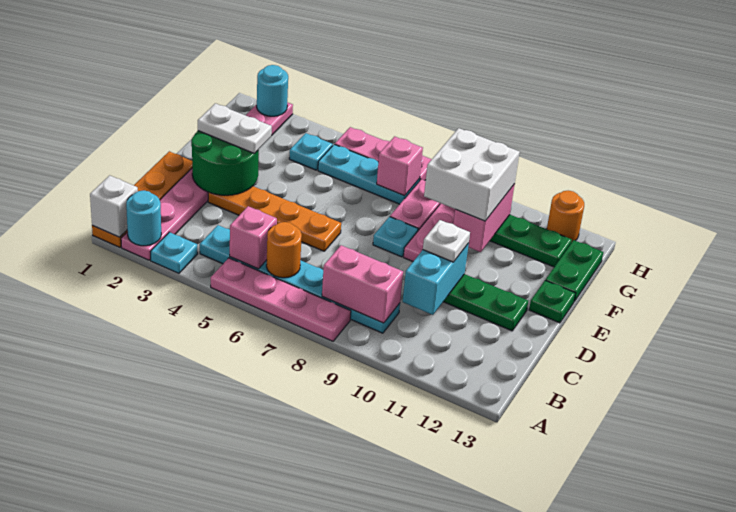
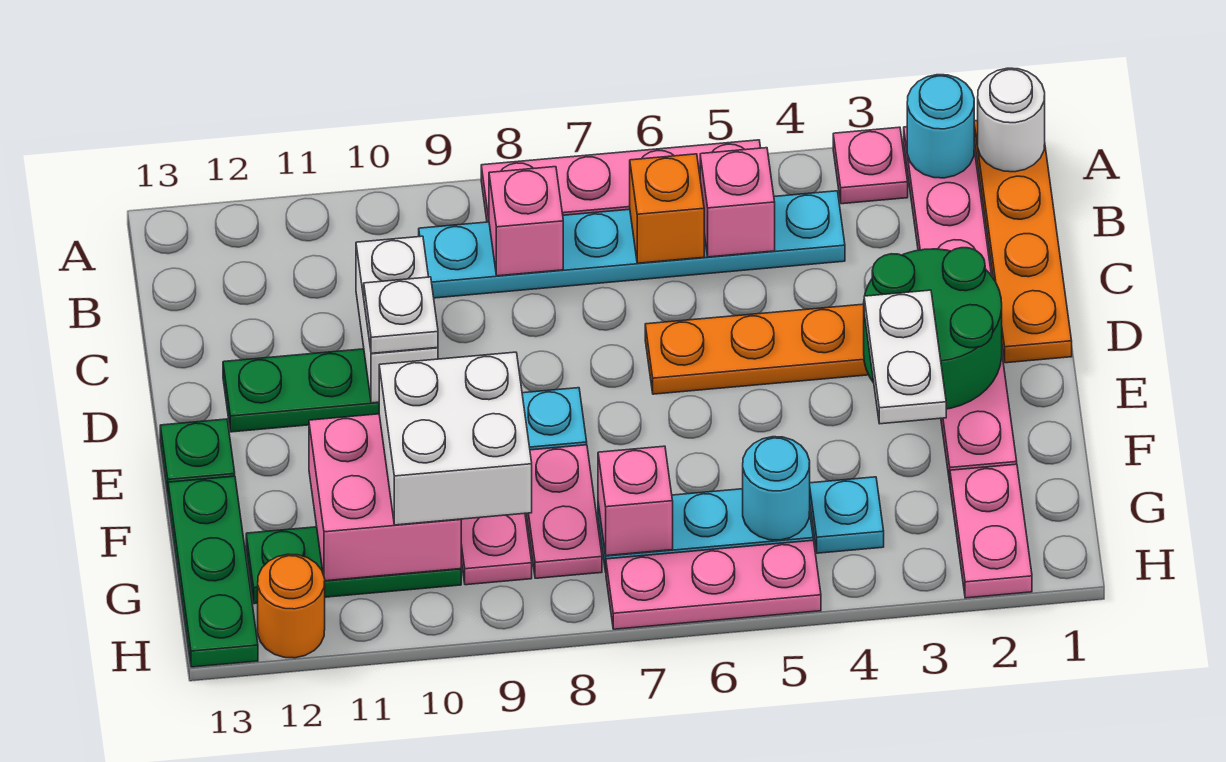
white 1x1 brick [90,175,138,237] -> white 1x1 round brick [978,68,1045,172]
cyan 1x1 plate [150,232,198,273] -> pink 1x1 plate [833,127,908,204]
orange 1x1 round brick [266,222,302,278] -> orange 1x1 brick [630,154,704,263]
pink 1x2 brick [322,245,403,323] -> pink 1x1 brick [489,167,563,276]
cyan 1x2 brick [403,243,469,315] -> white 1x2 brick [356,236,438,403]
white 1x2 plate [198,103,272,154] -> white 1x2 plate turned to [864,290,946,424]
pink 1x2 brick [453,184,515,252] -> pink 2x2 brick [309,414,461,581]
green 1x2 plate [545,240,603,301] -> green 1x3 plate [168,476,258,667]
cyan 1x1 round brick [257,65,288,116] -> cyan 1x1 round brick moved to [743,437,810,540]

